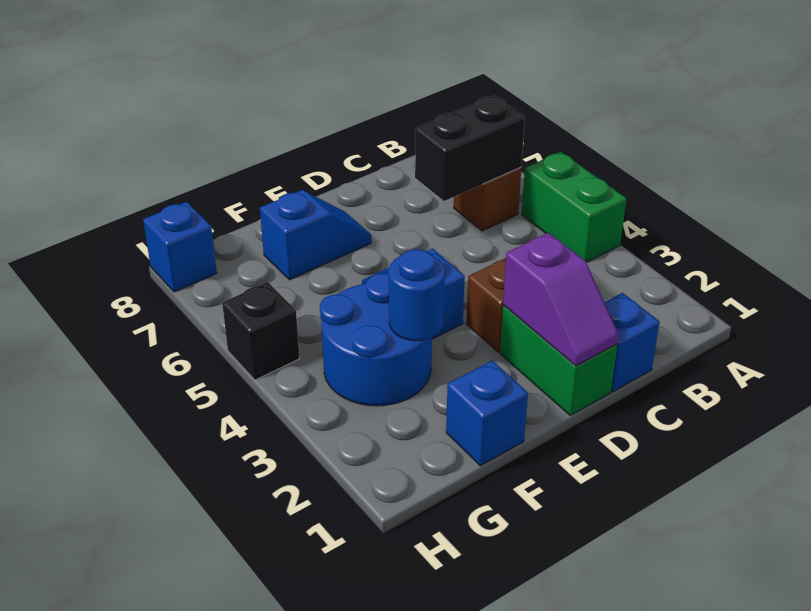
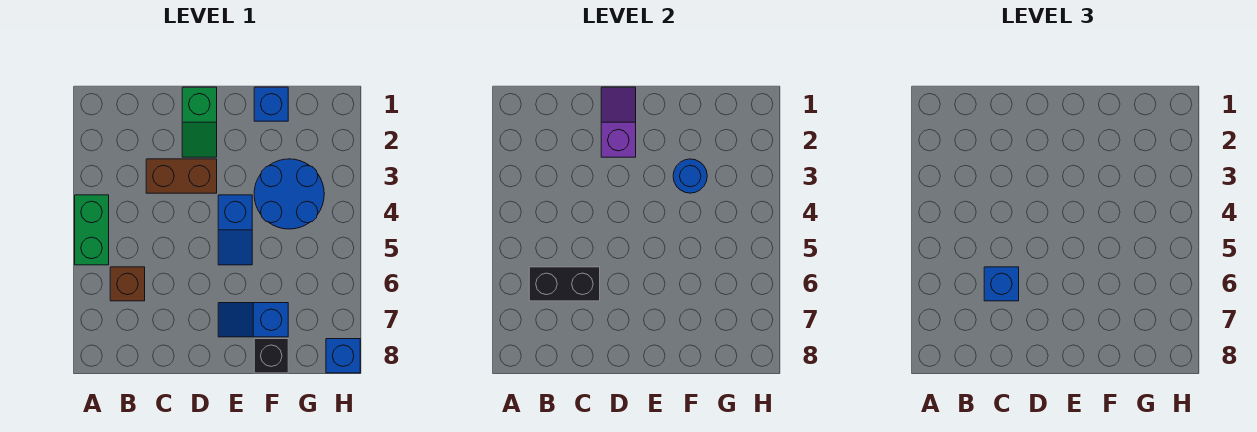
blue 1x1 brick [604,293,660,392] -> blue 1x1 brick moved to [984,267,1019,301]
green 1x2 brick [500,305,617,415] -> green 1x2 slope [182,87,217,157]
black 1x1 brick [222,282,299,380] -> black 1x1 brick moved to [254,339,288,373]

